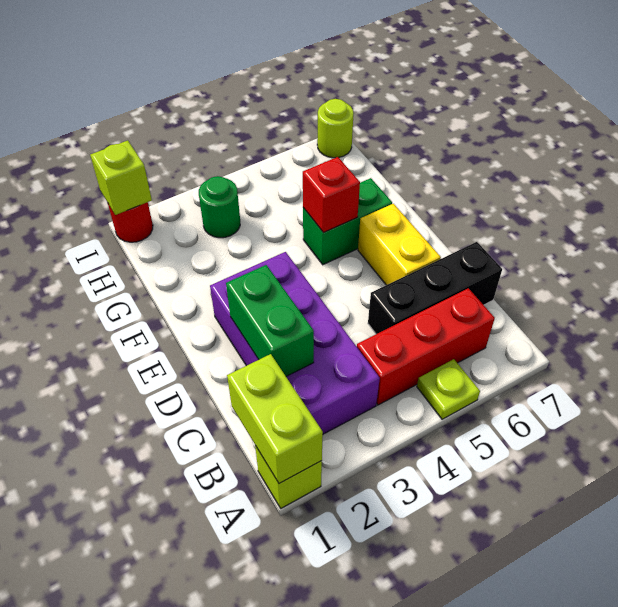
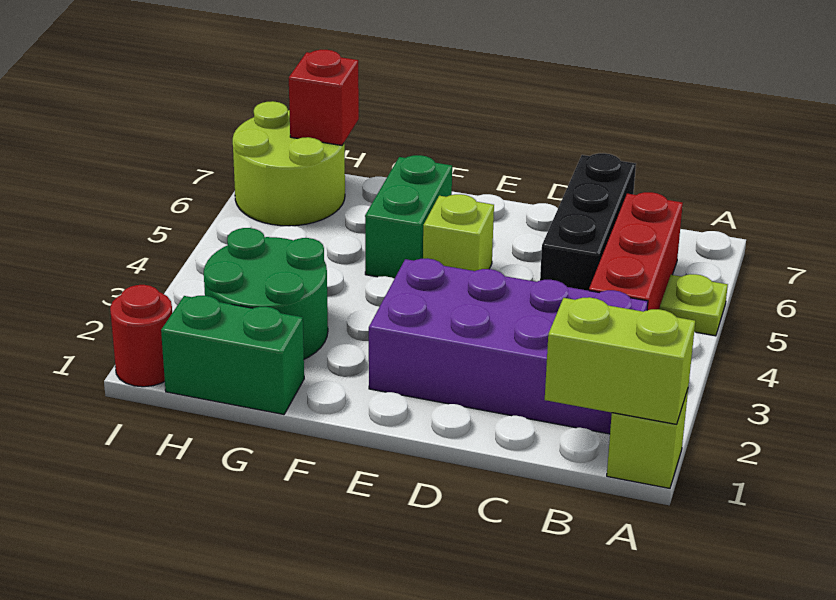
green 1x2 brick [226,265,314,376] -> green 1x2 brick moved to [161,296,304,415]
yellow 1x2 brick [358,204,441,285] -> none
red 1x1 brick [303,157,360,233] -> red 1x1 brick moved to [289,50,359,145]
green 1x1 round brick [199,176,240,238] -> green 2x2 round brick [204,228,328,359]
lime 1x1 brick [90,140,152,215] -> lime 1x1 brick moved to [423,194,494,271]
lime 1x1 round brick [317,99,354,158] -> lime 2x2 round brick [233,101,345,226]

